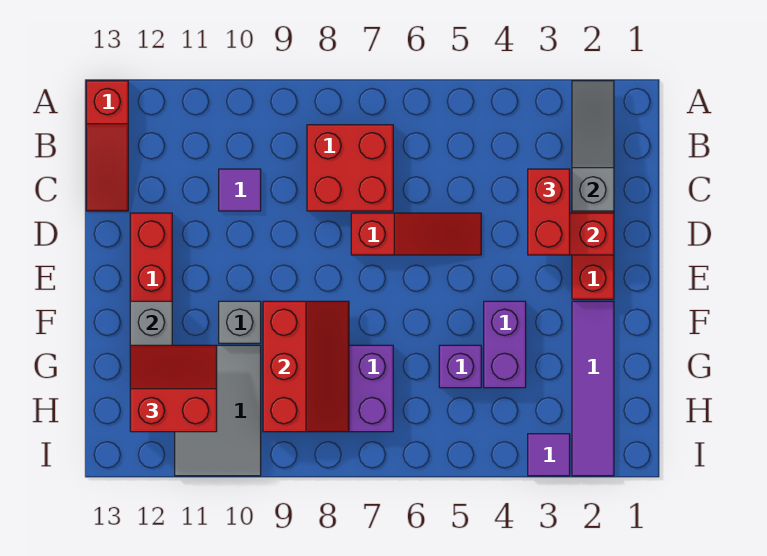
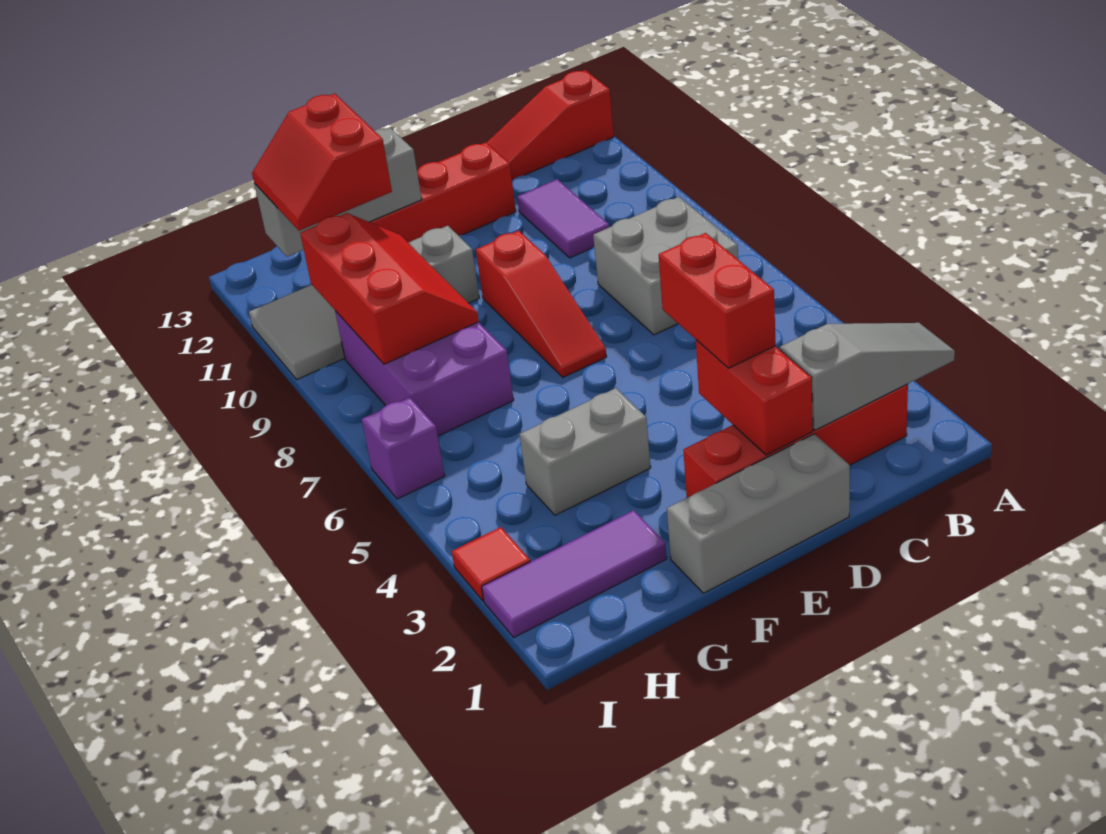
red 2x2 brick [307,125,393,211] -> grey 2x2 brick [593,197,738,335]
red 1x2 brick [528,169,570,255] -> red 1x2 brick turned to [659,233,776,368]
purple 1x1 tile [219,169,261,211] -> purple 1x2 tile [517,179,609,258]
none -> grey 1x3 brick [667,434,850,593]
red 1x3 slope [351,213,481,255] -> red 1x3 slope moved to [476,231,606,377]
purple 1x4 tile [572,301,614,476] -> purple 1x3 tile [482,510,667,637]
purple 1x2 brick [484,301,526,388] -> grey 1x2 brick [519,388,651,515]
red 2x3 slope [263,301,349,432] -> red 2x3 slope turned to [300,213,479,364]
purple 1x1 brick [439,345,481,388] -> purple 1x1 brick moved to [362,397,445,499]
red 2x2 slope [130,345,217,432] -> red 2x2 slope turned to [252,94,392,231]
purple 1x1 tile [528,434,570,476] -> red 1x1 tile [452,527,530,601]

